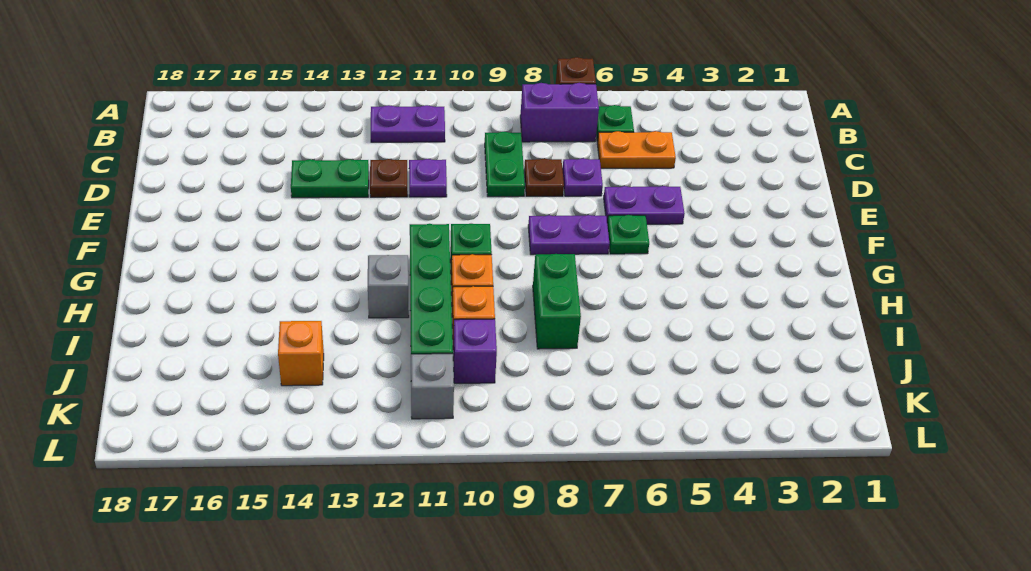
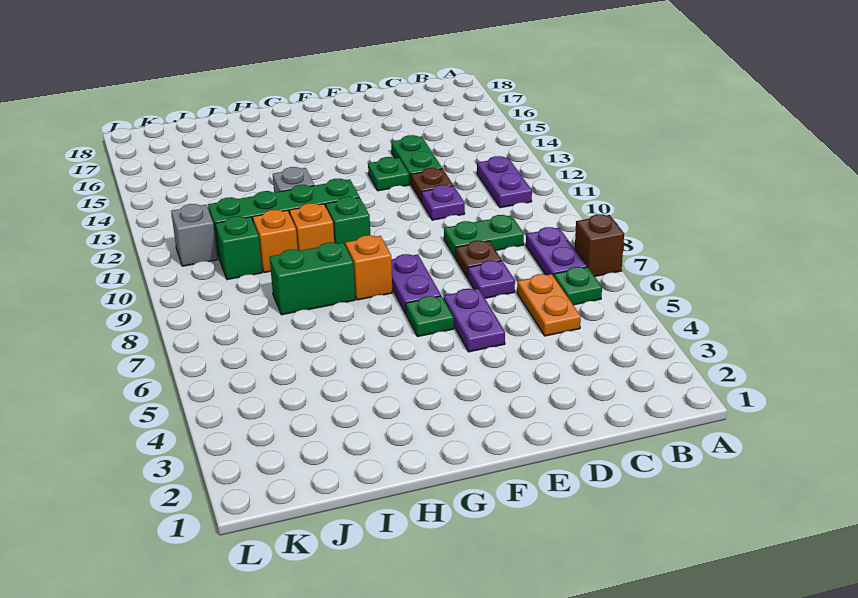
purple 1x2 brick [520,83,599,142] -> purple 1x2 plate [526,227,587,276]
none -> green 1x1 plate [368,157,409,191]
purple 1x1 brick [453,319,497,383] -> green 1x1 brick [215,216,262,280]
orange 1x1 brick [278,321,324,386] -> orange 1x1 brick moved to [345,235,392,300]

